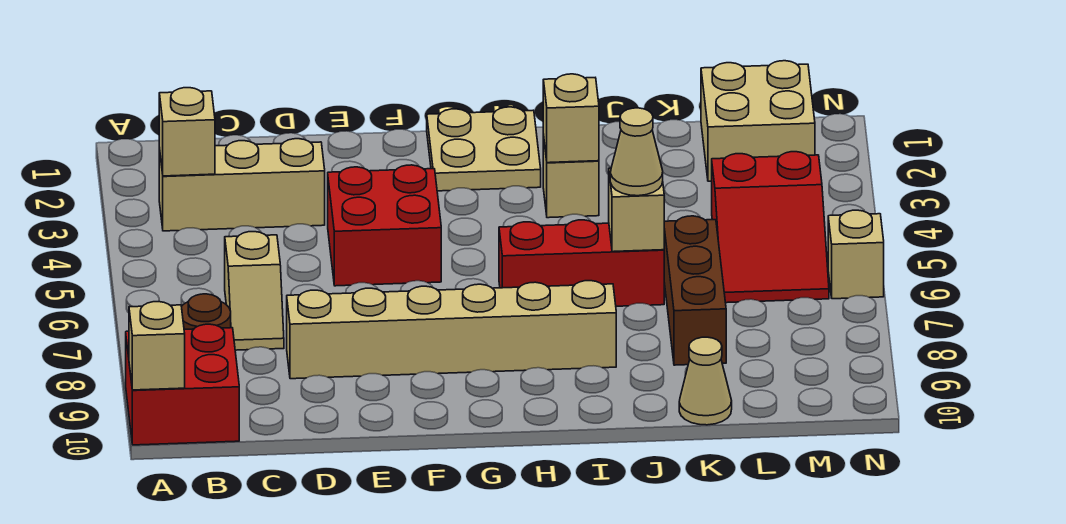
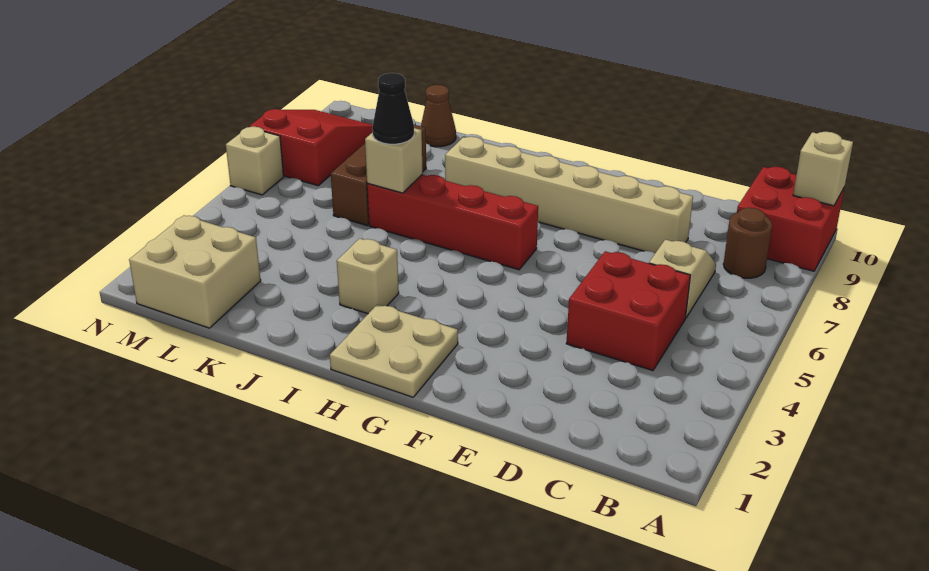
tan 1x3 brick [159,139,325,231] -> none
tan 1x1 brick [159,88,215,176] -> none
red 2x2 brick [328,165,441,286] -> red 2x2 brick moved to [566,251,690,371]
red 1x3 brick [499,220,664,306] -> red 1x4 brick [367,174,538,270]
tan 1x1 brick [543,74,599,163] -> none
tan 1x1 cone [610,108,663,196] -> black 1x1 cone [372,73,414,144]
tan 1x1 cone [679,337,732,425] -> brown 1x1 cone [421,85,456,147]
red 2x3 slope [712,152,829,303] -> red 2x3 slope moved to [249,109,373,186]

